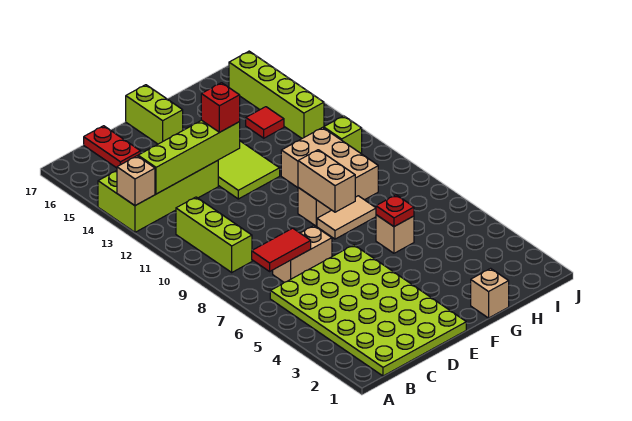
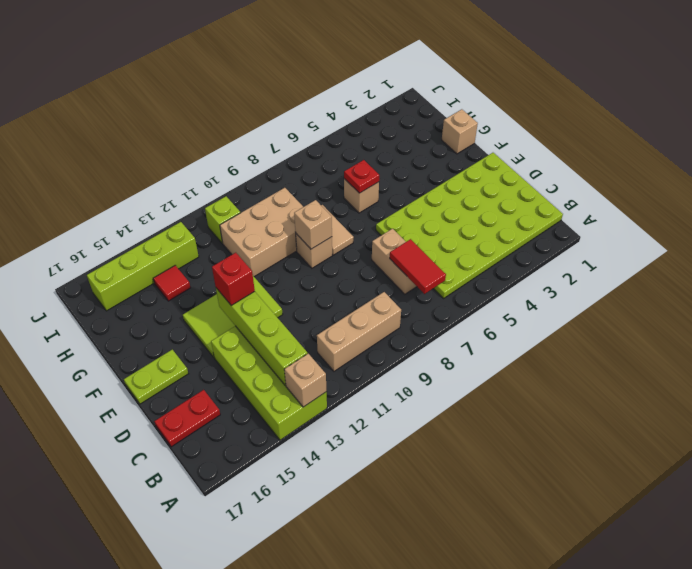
lime 1x3 brick [176,197,252,272] -> tan 1x3 brick [317,292,401,371]
lime 1x2 brick [126,85,183,144] -> lime 1x2 plate [124,350,188,404]
tan 1x2 brick [298,150,355,212] -> tan 1x1 brick [294,200,332,249]

